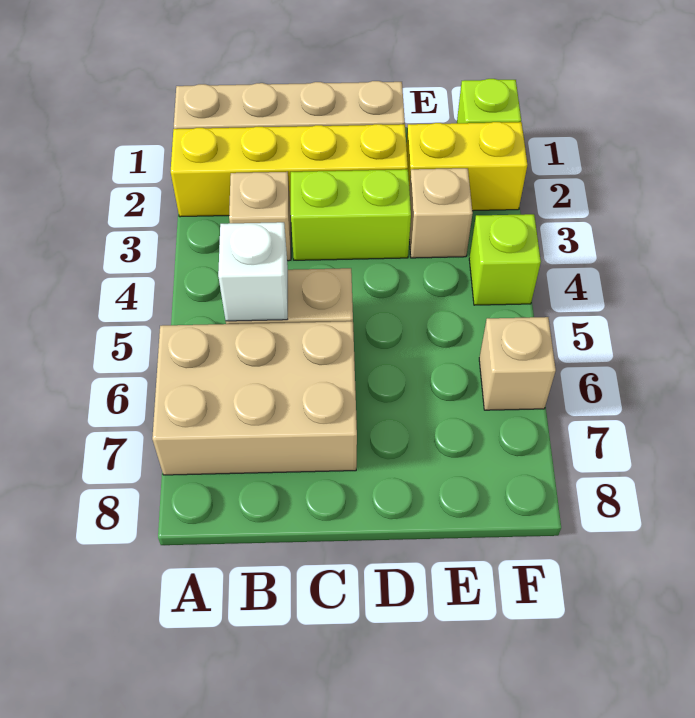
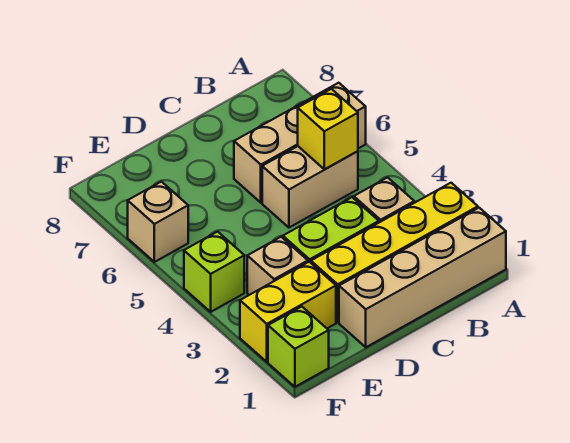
tan 2x3 brick [152,321,357,475] -> tan 1x3 brick [234,83,366,203]
white 1x1 brick [218,222,288,321] -> yellow 1x1 brick [298,89,358,169]

